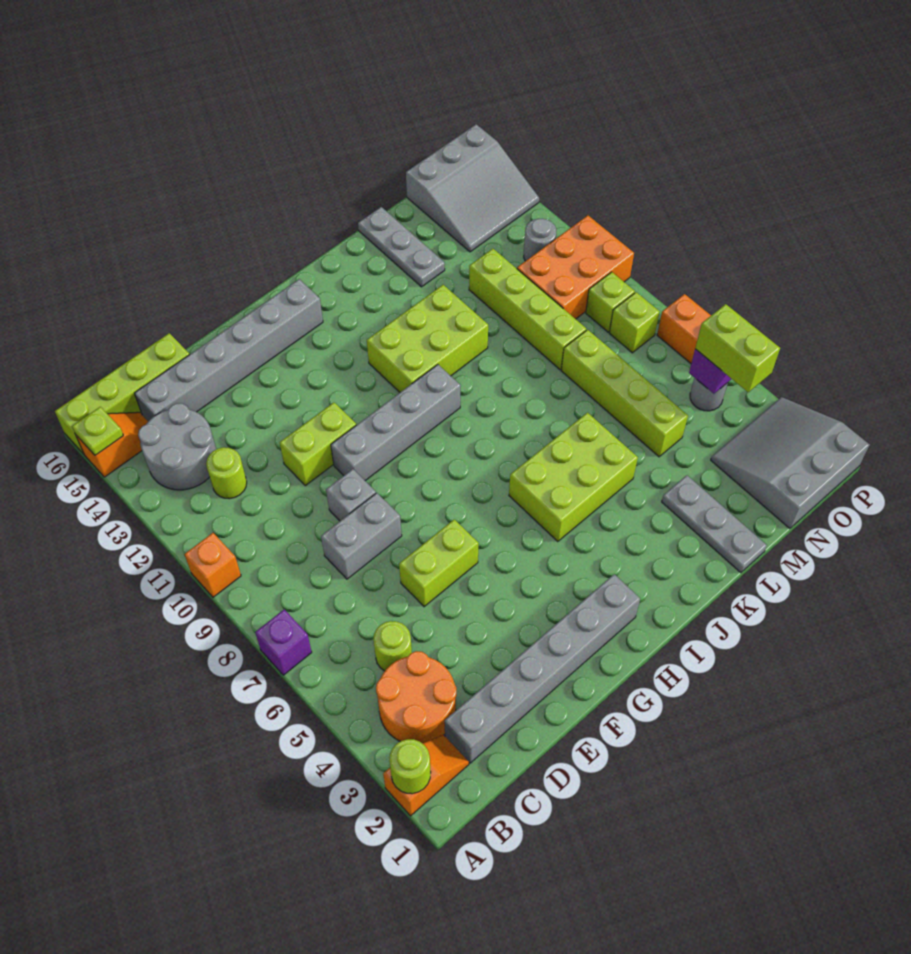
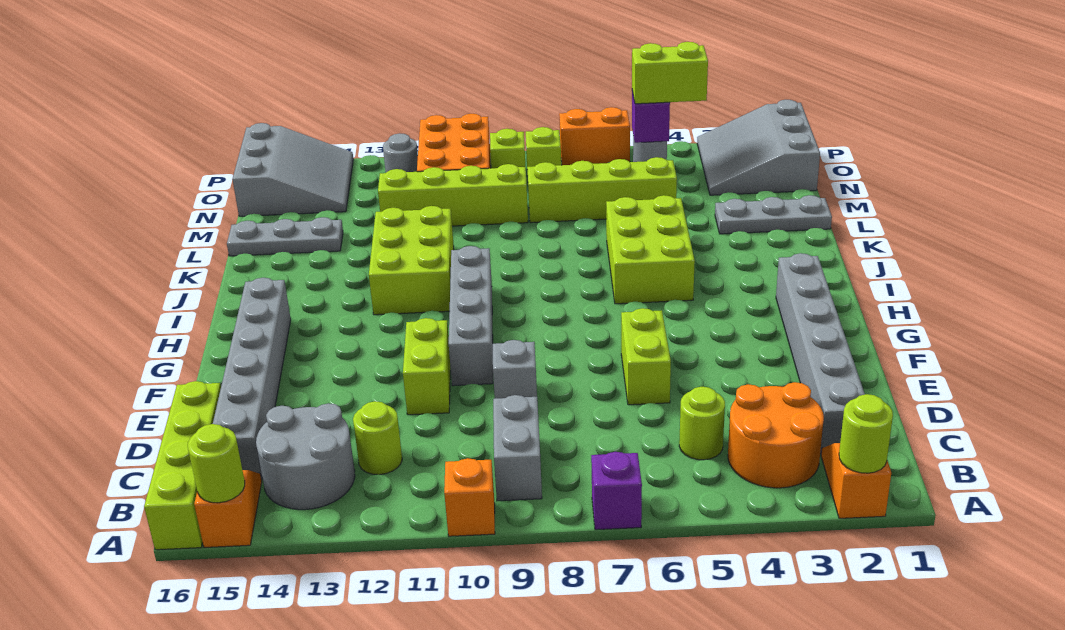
lime 1x1 plate [72,407,123,455] -> lime 1x1 round brick [188,424,245,503]
grey 1x2 brick [321,493,402,579] -> grey 1x2 brick moved to [493,395,542,501]

